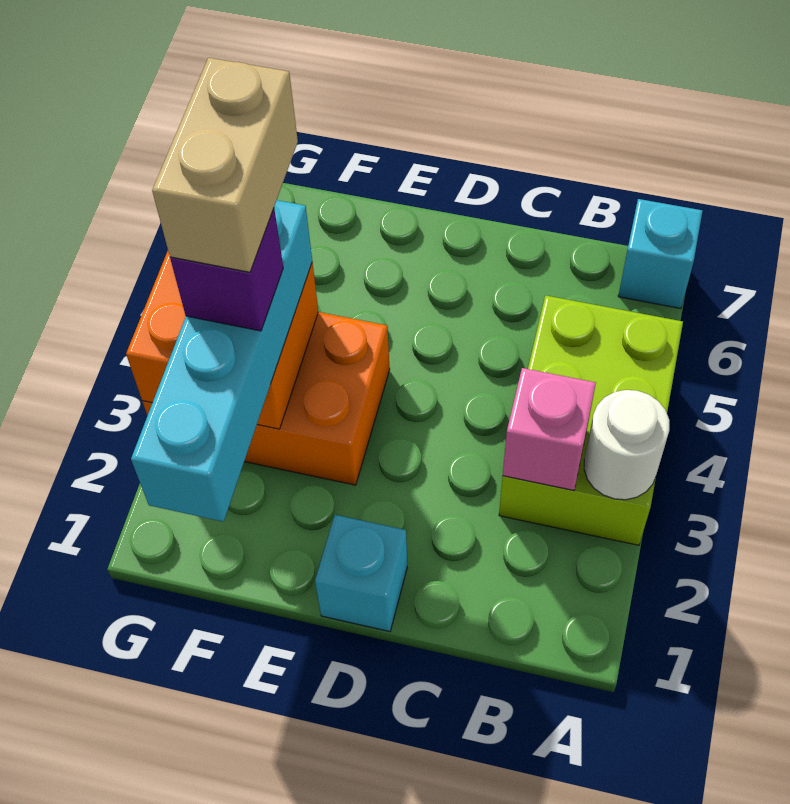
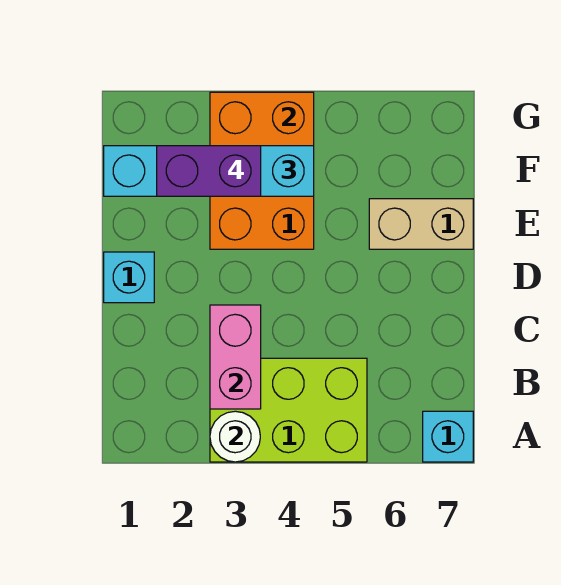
pink 1x1 brick [503,368,596,490] -> pink 1x2 brick [210,305,261,409]
purple 1x1 brick [170,209,283,331] -> purple 1x2 brick [157,146,261,196]
tan 1x2 brick [152,58,298,272] -> tan 1x2 brick moved to [369,199,473,249]

